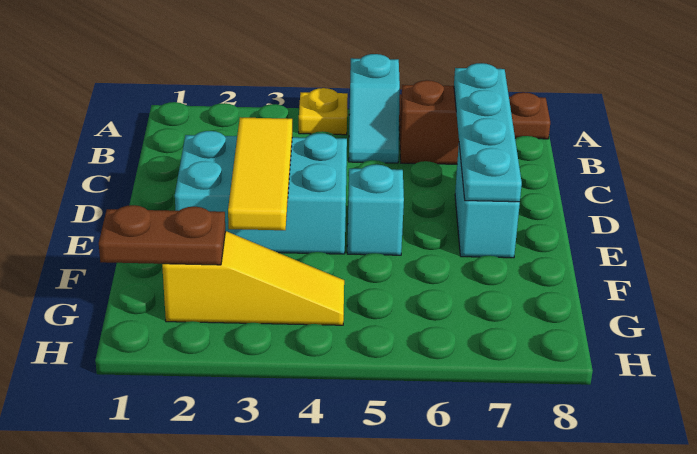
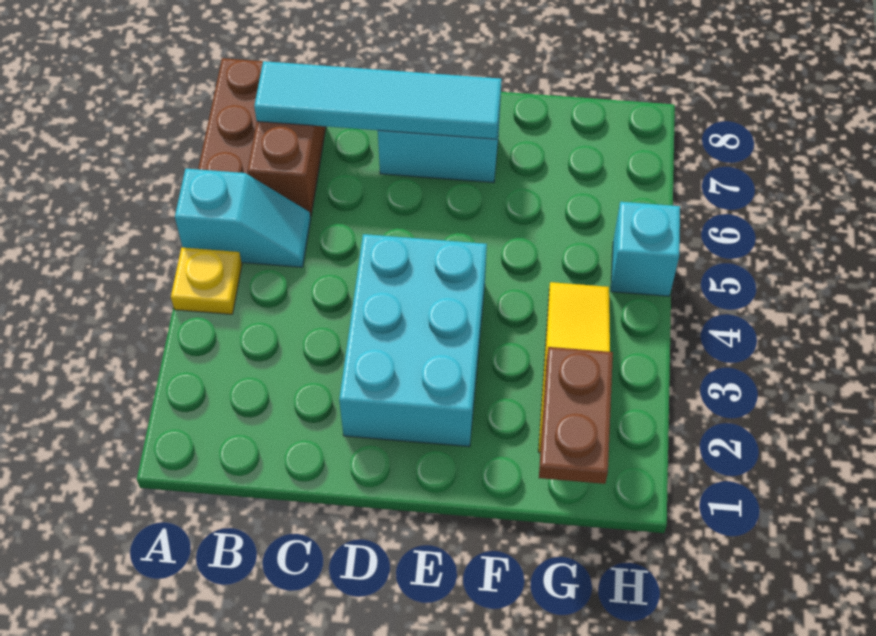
cyan 1x4 plate [454,63,522,202] -> cyan 1x4 tile [254,61,502,139]
yellow 1x3 tile [228,117,292,230] -> none
cyan 1x1 brick [347,164,404,255] -> cyan 1x1 brick moved to [611,202,680,296]

